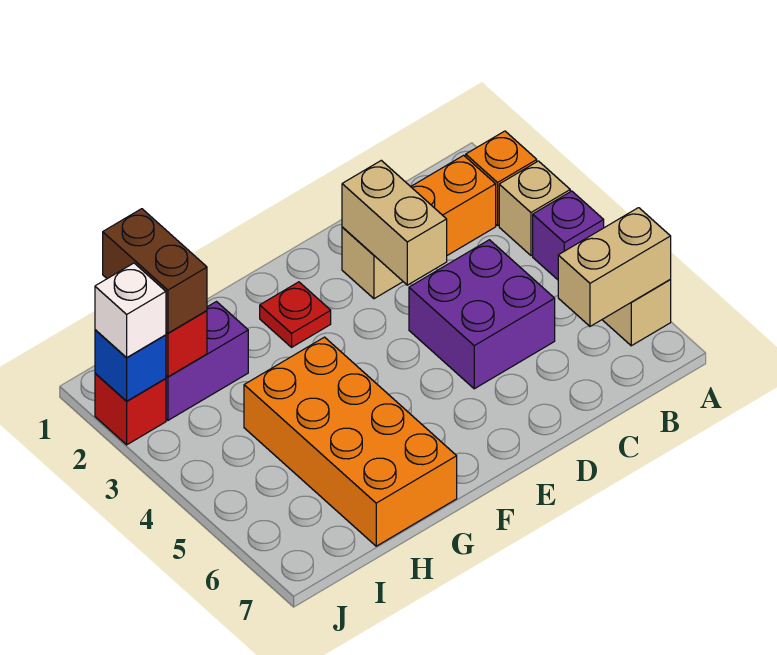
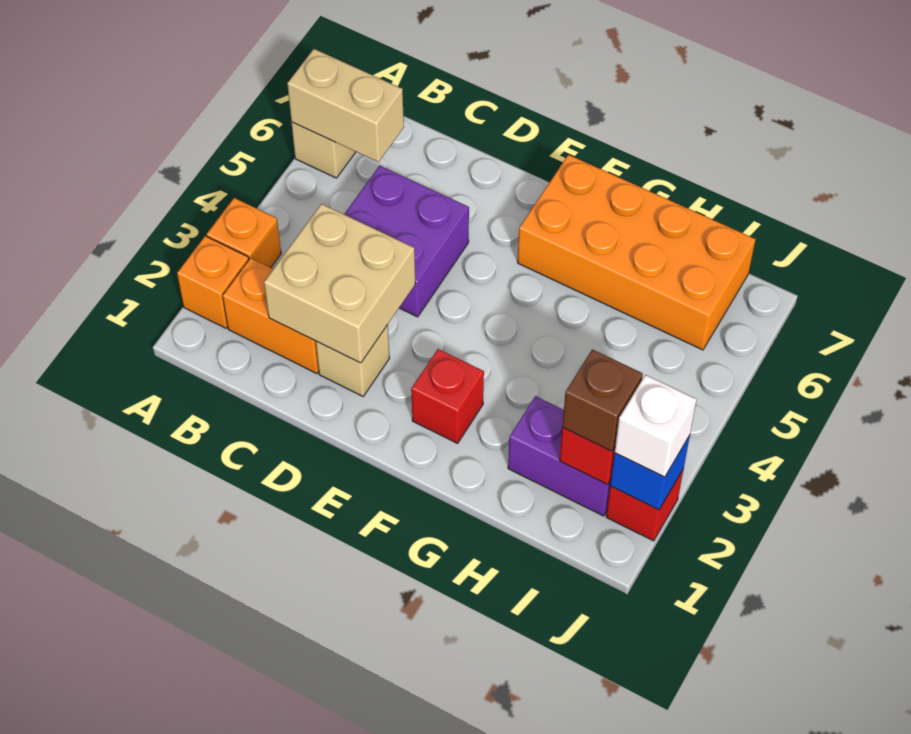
tan 1x1 brick [499,161,570,256] -> orange 1x1 brick [207,198,281,268]
purple 1x1 brick [533,191,604,280] -> none
tan 1x2 brick [342,160,447,285] -> tan 2x2 brick [264,204,415,363]
red 1x1 plate [260,282,331,347] -> red 1x1 brick [411,349,484,443]
orange 2x4 brick [244,337,457,546] -> orange 2x4 brick turned to [518,155,756,350]
brown 1x2 brick [103,209,207,333] -> brown 1x1 brick [562,349,643,451]

